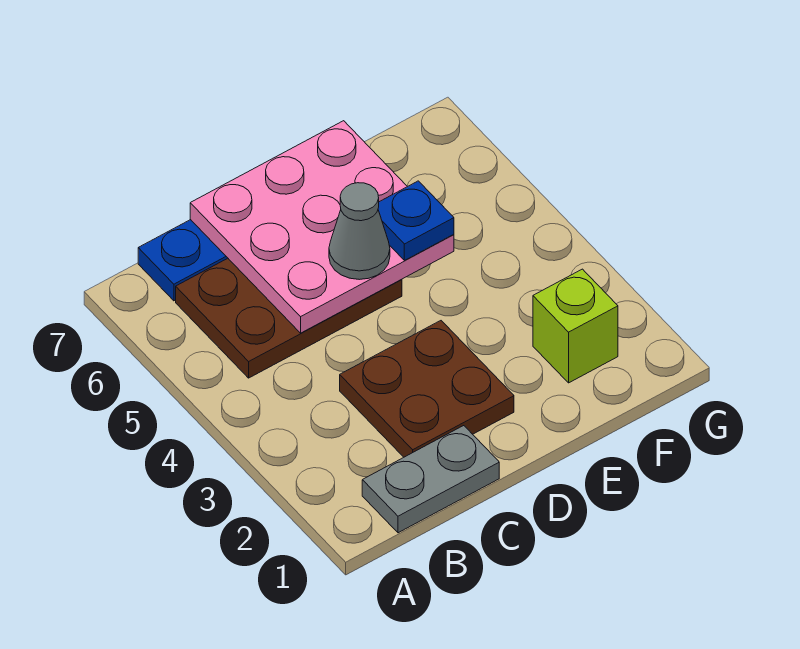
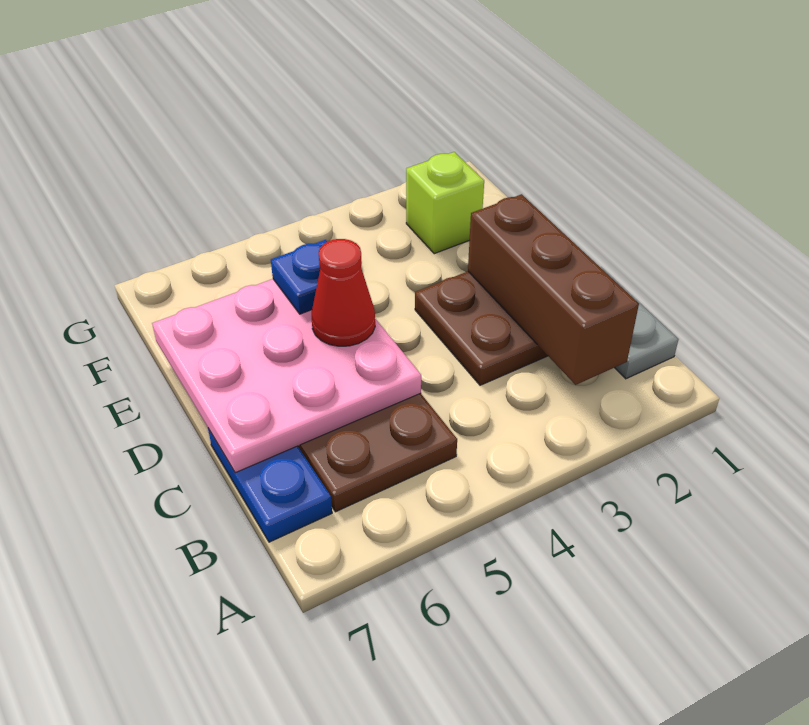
none -> brown 1x3 brick [468,194,639,385]
grey 1x1 cone [329,183,390,280] -> red 1x1 cone [312,239,375,346]

